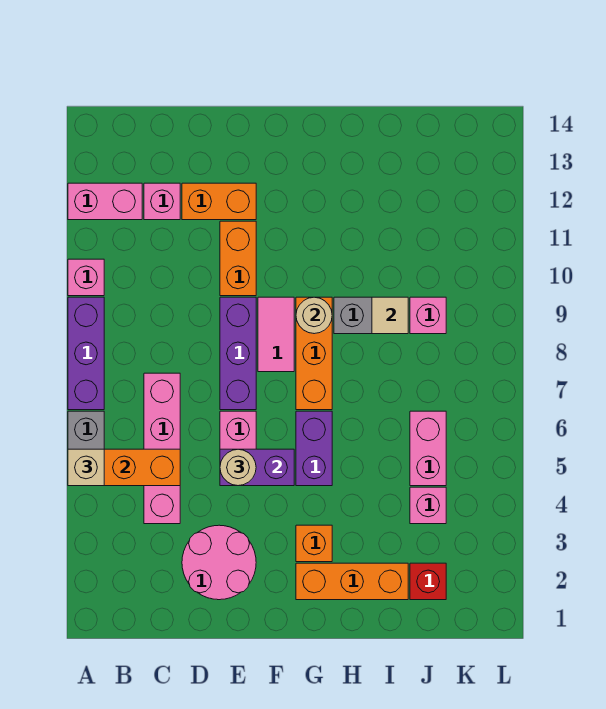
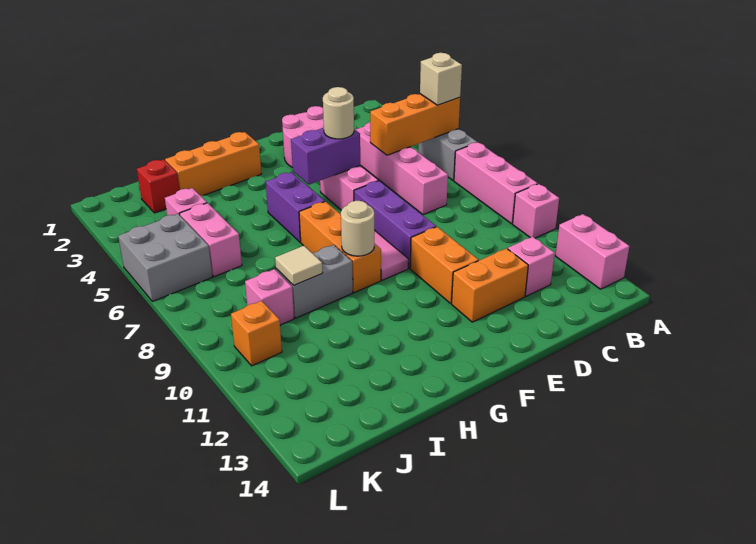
purple 1x3 brick [68,297,104,410] -> pink 1x3 brick [454,142,538,224]
pink 1x2 brick [68,183,142,220] -> pink 1x2 brick turned to [555,214,629,289]
orange 1x1 brick [296,525,332,562] -> orange 1x1 brick moved to [231,301,282,366]
none -> grey 2x2 brick [118,214,212,301]

